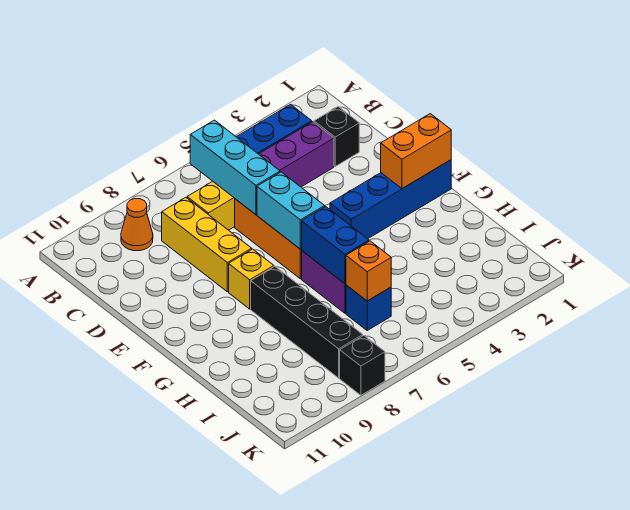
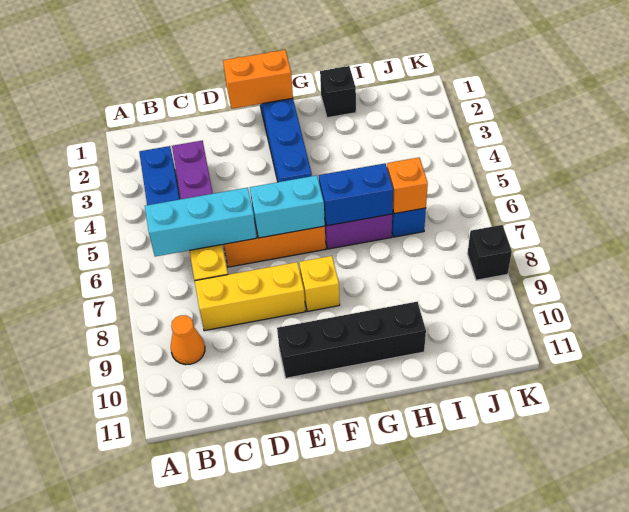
black 1x1 brick [314,107,359,166] -> black 1x1 brick moved to [320,66,356,118]
orange 1x2 brick [381,114,451,189] -> orange 1x2 brick turned to [223,50,293,109]
black 1x4 brick [251,267,363,378] -> black 1x4 brick moved to [277,302,426,378]

